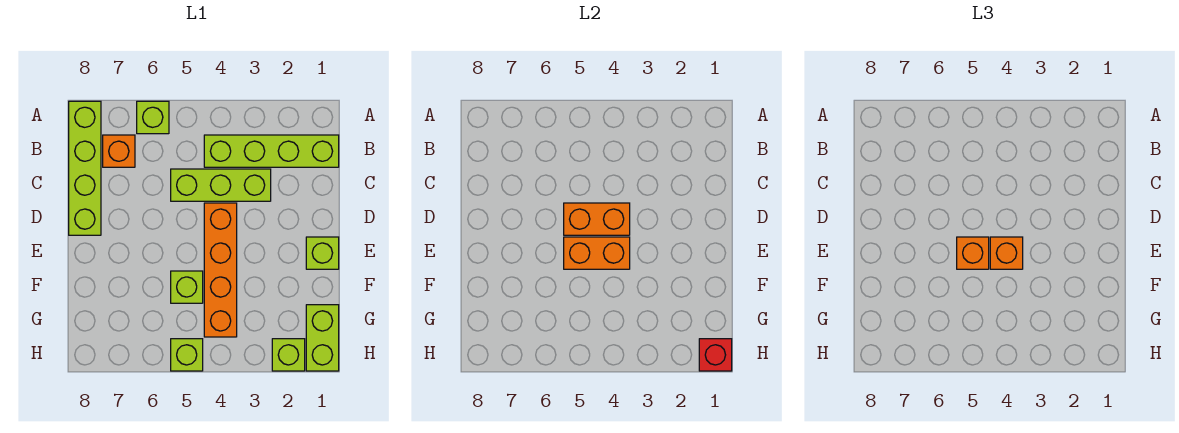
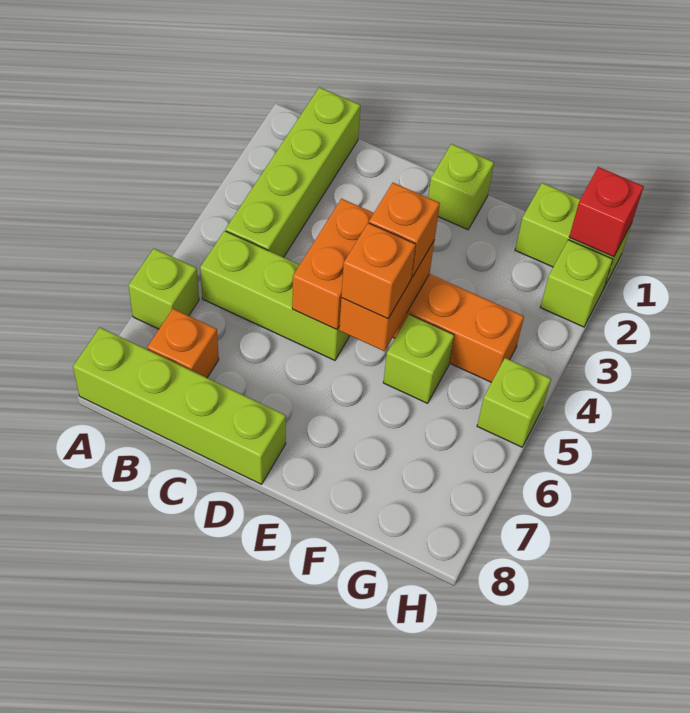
lime 1x3 brick [171,169,271,201] -> lime 1x3 brick turned to [200,231,350,360]

